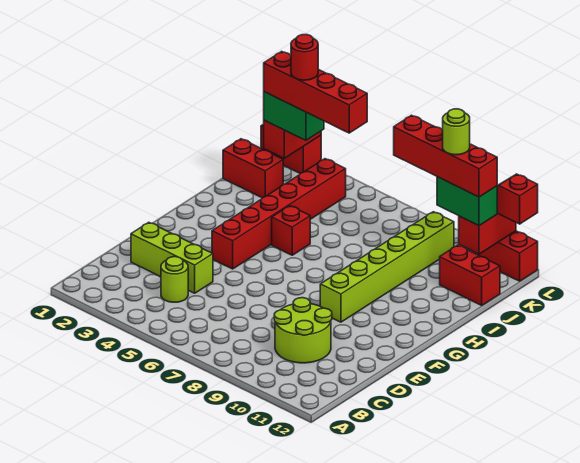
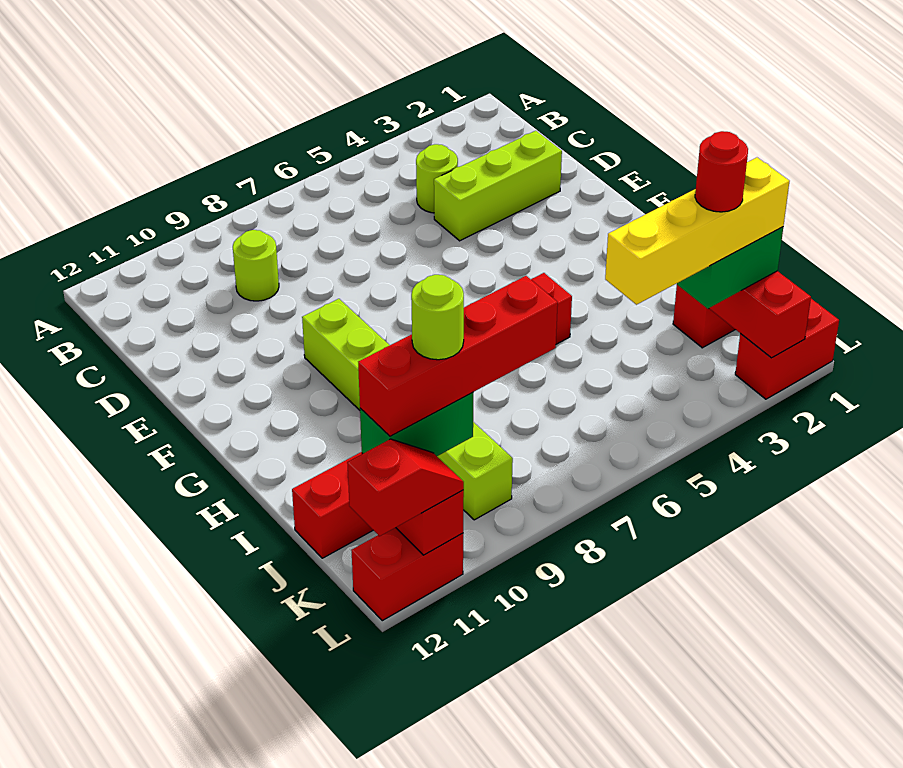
lime 2x2 round brick [274,298,332,363] -> lime 1x1 round brick [233,230,279,301]
red 1x6 brick [212,159,346,269] -> none
red 1x4 brick [264,51,367,133] -> yellow 1x4 brick [605,158,789,305]

